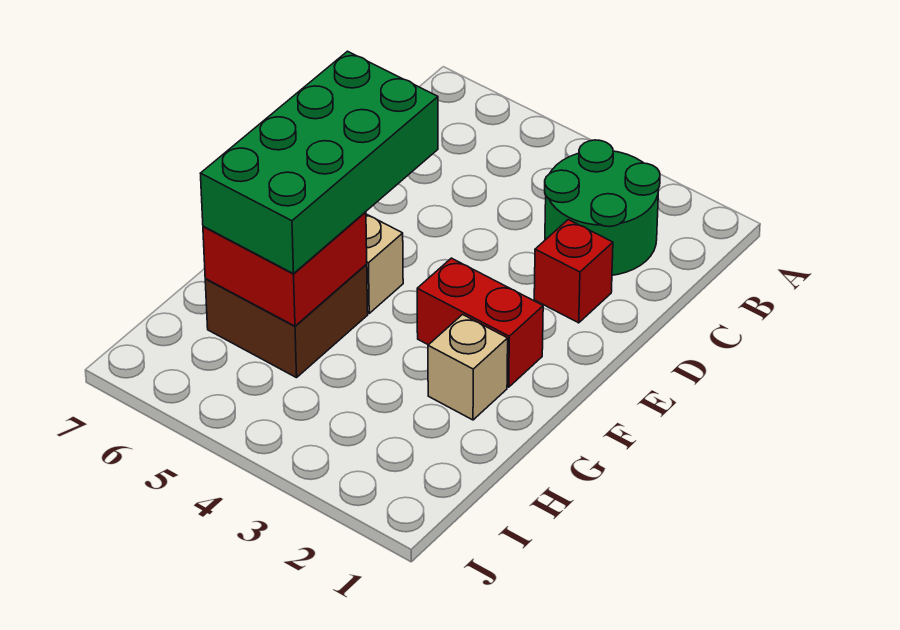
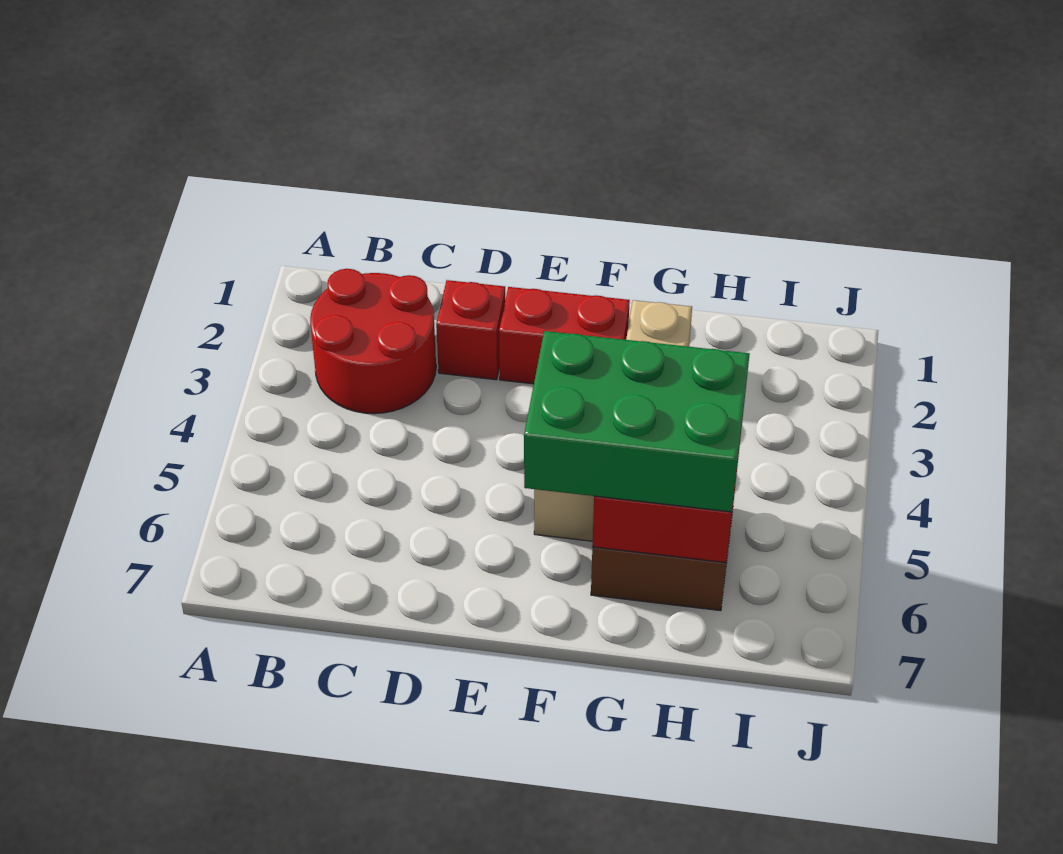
green 2x2 round brick [545,140,660,275] -> red 2x2 round brick [310,269,436,414]
green 2x4 brick [200,51,438,274] -> green 2x3 brick [524,331,750,512]
red 1x2 brick [417,258,543,387] -> red 1x2 brick turned to [499,287,630,384]

